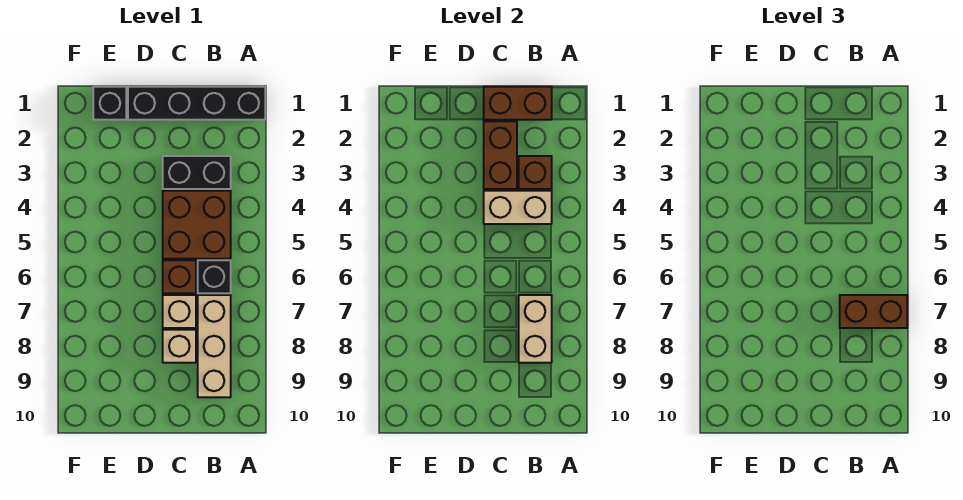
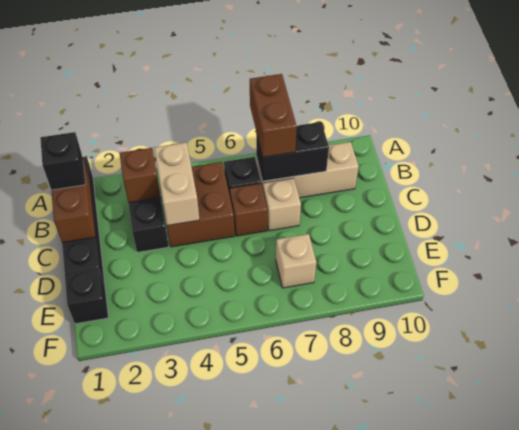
none -> black 1x1 brick [40,132,85,190]
tan 1x2 brick [519,295,552,363] -> black 1x2 brick [256,122,329,181]
brown 1x2 brick [484,121,517,189] -> none
tan 1x1 brick [163,330,196,363] -> tan 1x1 brick moved to [276,234,316,288]

